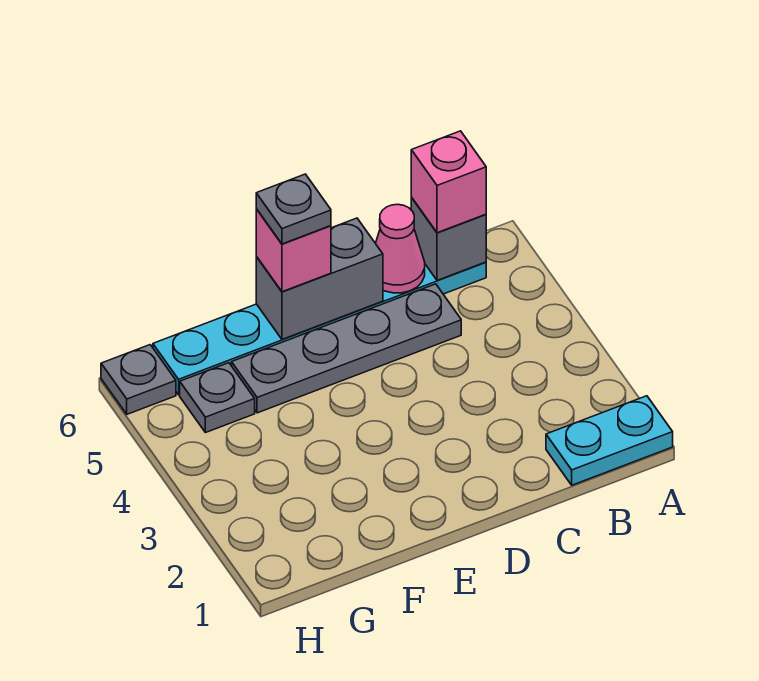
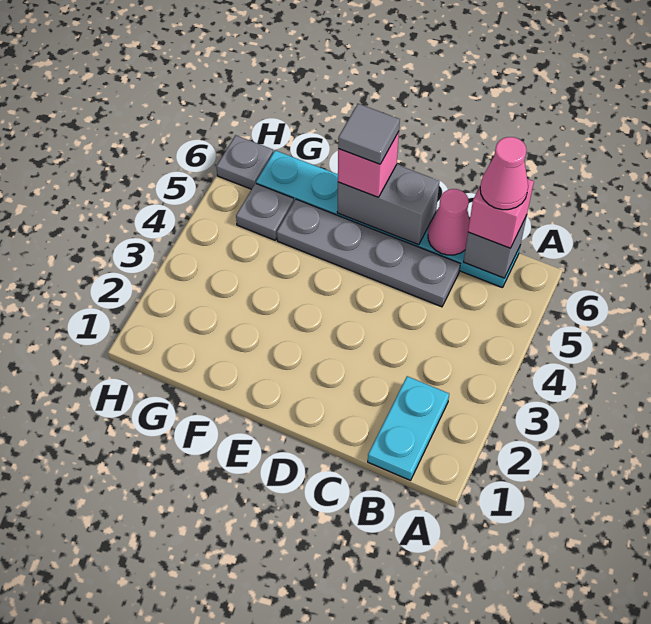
cyan 1x2 plate [546,396,673,485] -> cyan 1x2 plate turned to [368,376,449,480]
none -> pink 1x1 cone [480,137,528,210]
grey 1x1 plate [256,174,331,244] -> grey 1x1 tile [338,104,400,164]

